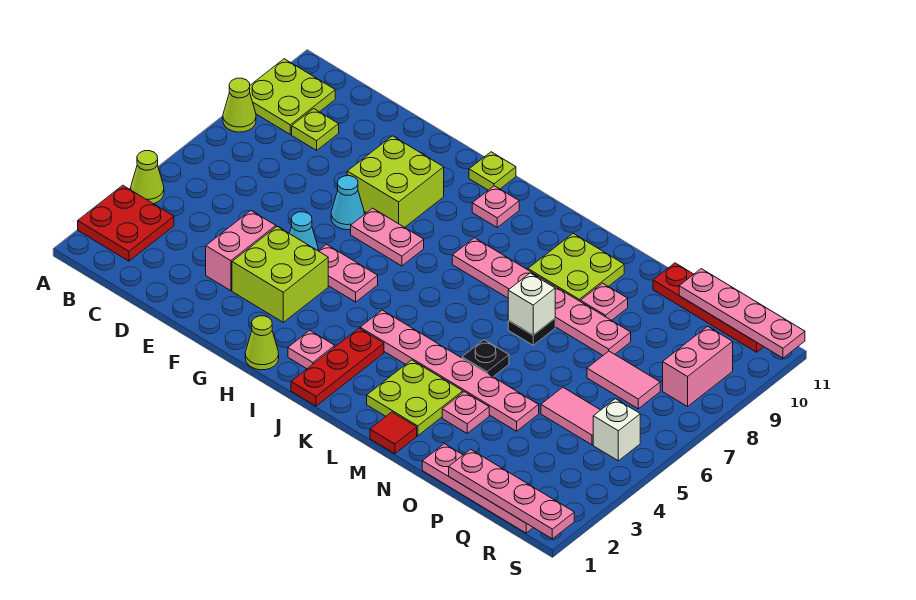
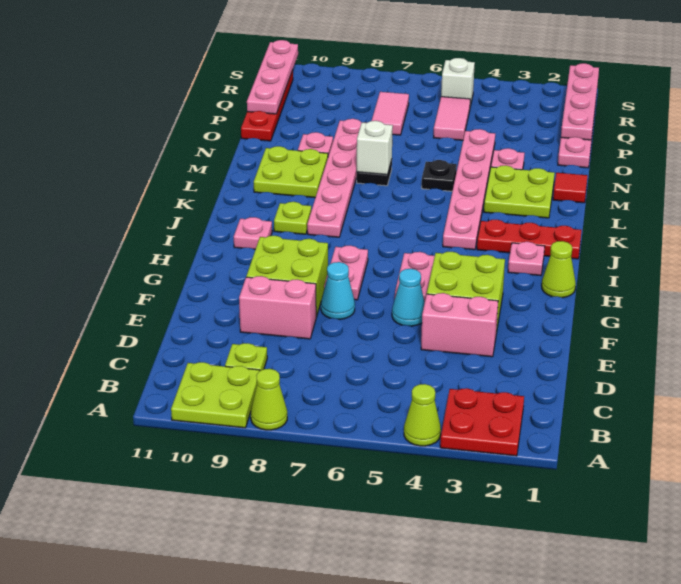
lime 1x1 plate [469,152,516,190] -> lime 1x1 plate moved to [274,202,311,234]
pink 1x2 brick [663,326,733,407] -> pink 1x2 brick moved to [239,276,316,339]

